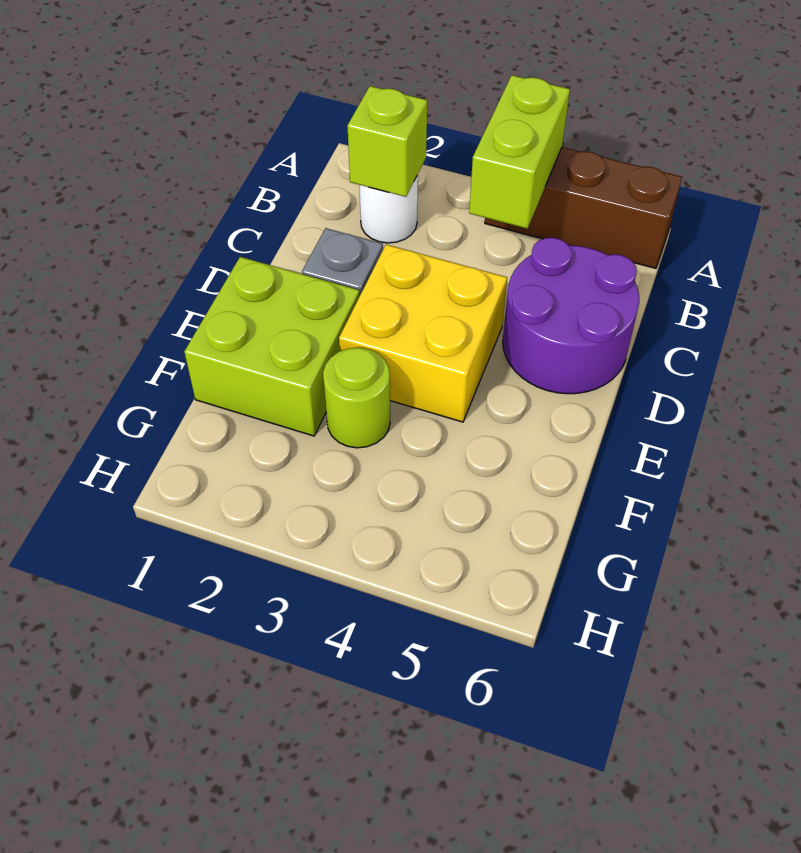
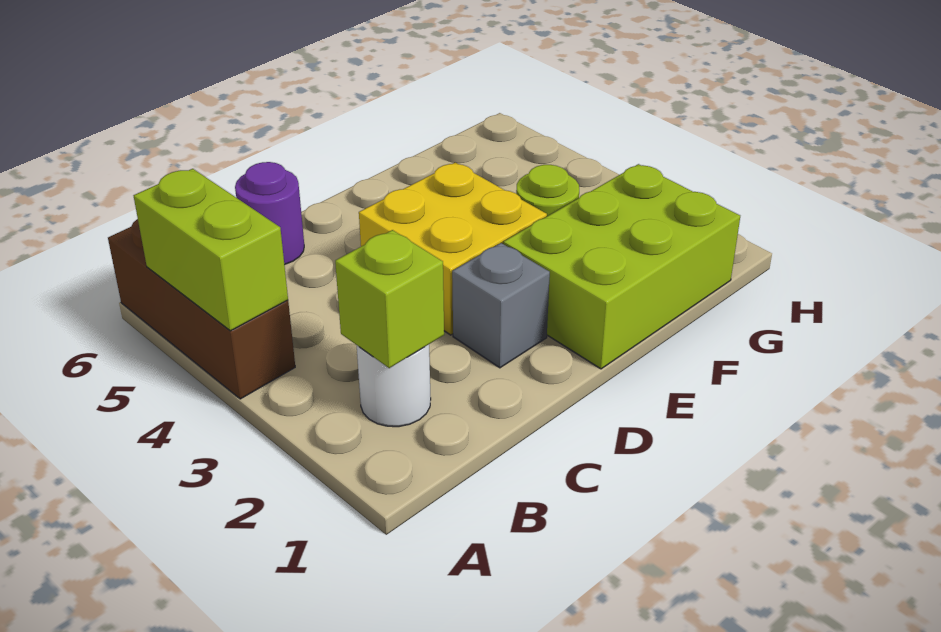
lime 1x2 brick [469,75,570,229] -> lime 1x2 brick turned to [134,169,288,331]
purple 2x2 round brick [503,238,639,394] -> purple 1x1 round brick [235,162,304,265]
lime 2x2 brick [184,257,360,436] -> lime 2x3 brick [503,164,740,369]

